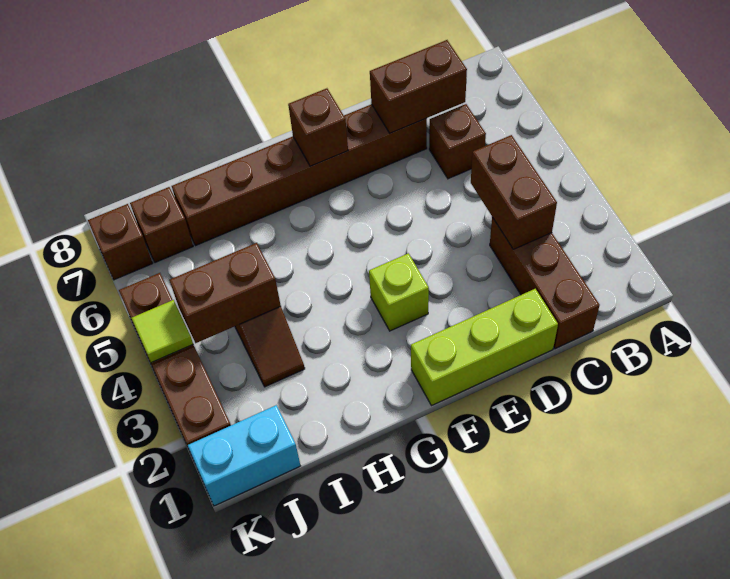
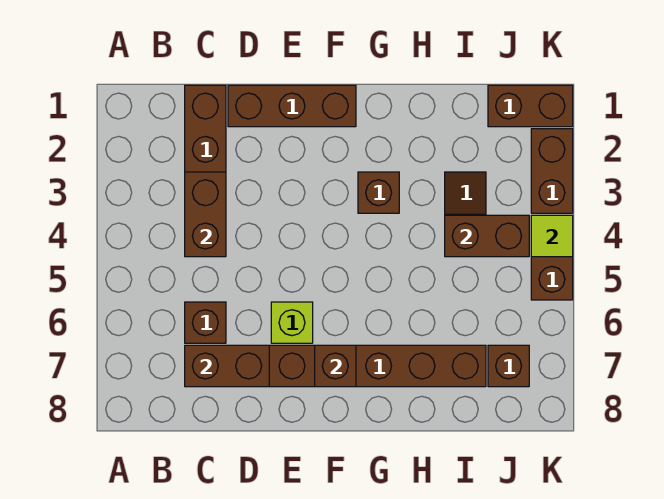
lime 1x3 brick [411,289,558,406] -> brown 1x3 brick [228,85,356,127]
lime 1x1 brick [369,253,429,331] -> lime 1x1 brick moved to [271,302,313,343]
cyan 1x2 brick [188,405,300,506] -> brown 1x2 brick [488,85,573,127]
brown 1x1 brick [88,204,153,280] -> brown 1x1 brick moved to [358,172,399,213]

